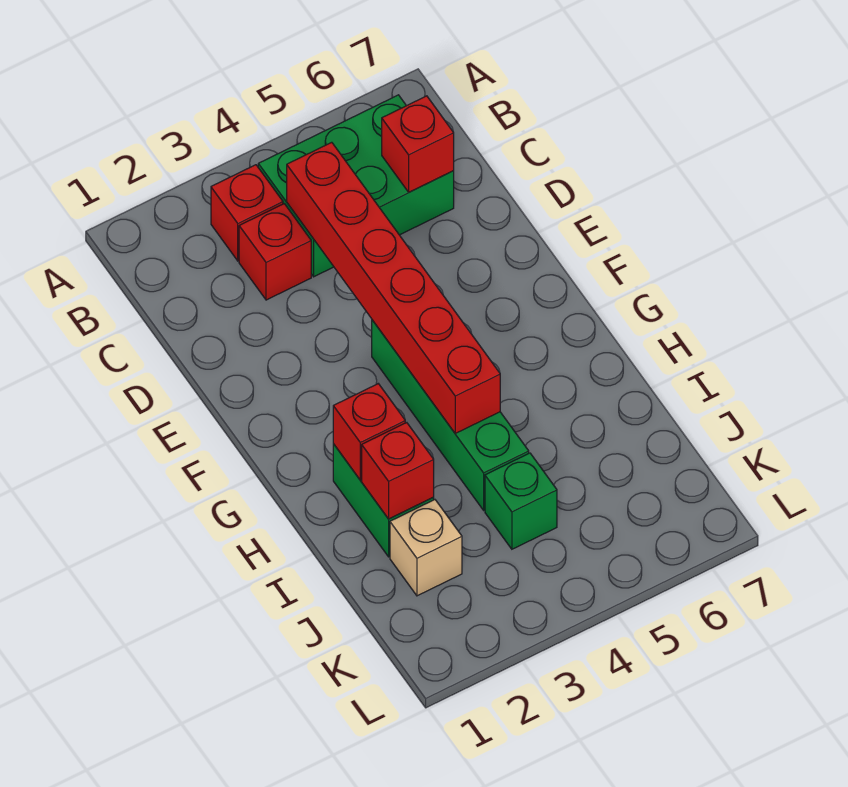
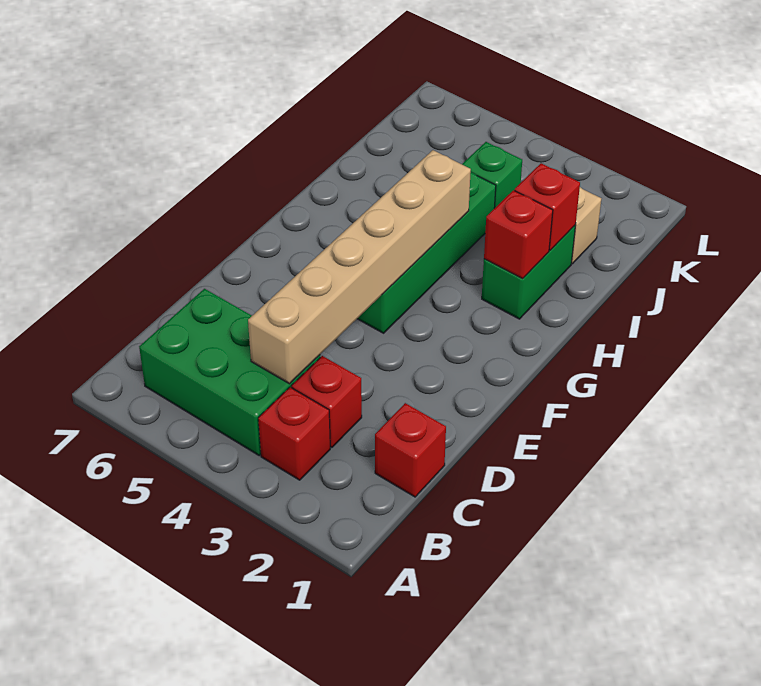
red 1x6 brick [287,142,500,433] -> tan 1x6 brick [248,150,471,384]
red 1x1 brick [382,96,454,192] -> red 1x1 brick moved to [375,403,446,497]

